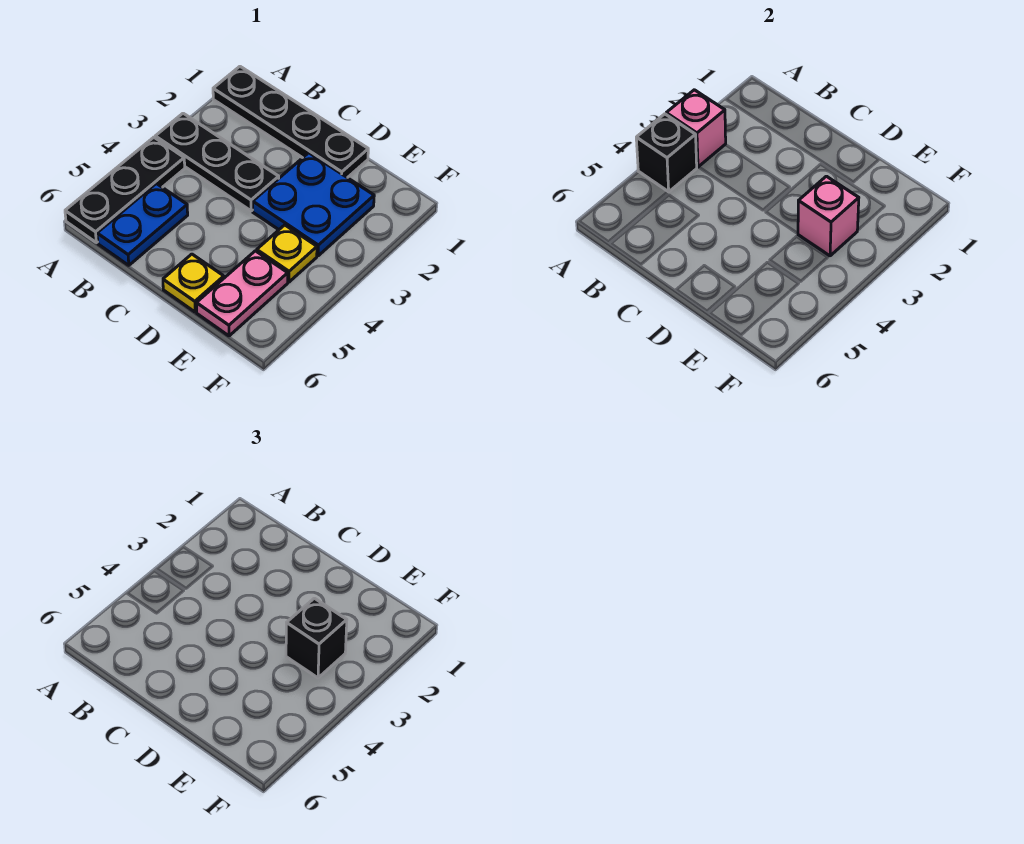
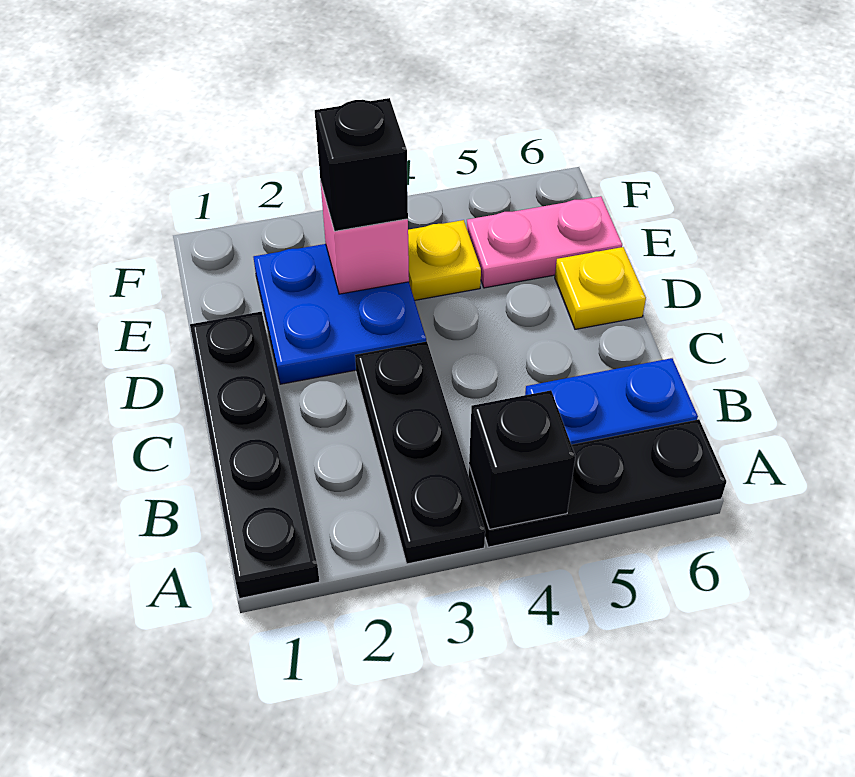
pink 1x1 brick [666,90,726,167] -> none

